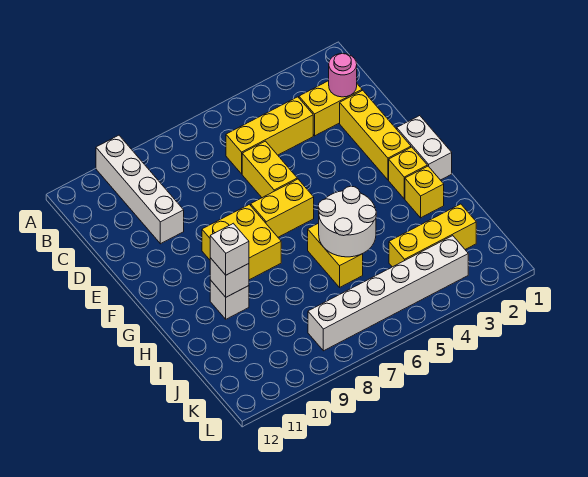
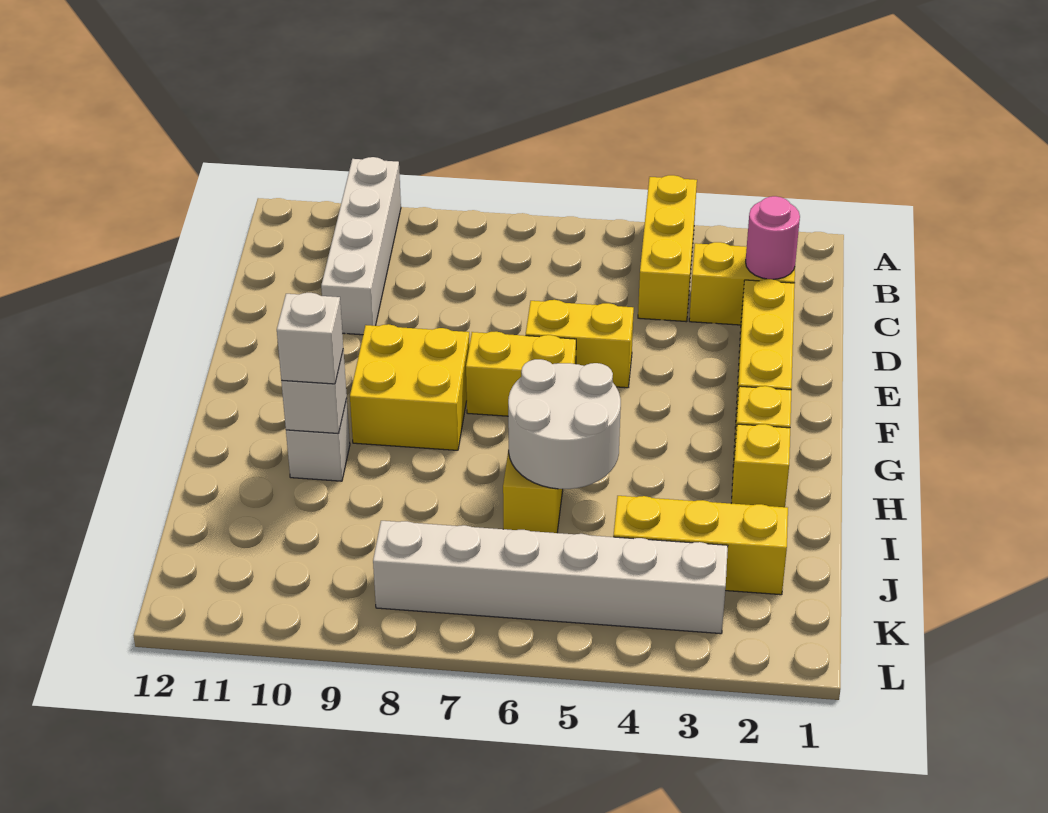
yellow 1x3 brick [226,97,313,174] -> yellow 1x3 brick turned to [638,175,697,322]
yellow 1x2 brick [242,141,297,198] -> yellow 1x2 brick turned to [526,300,634,388]
white 1x2 brick [397,116,452,180] -> none

